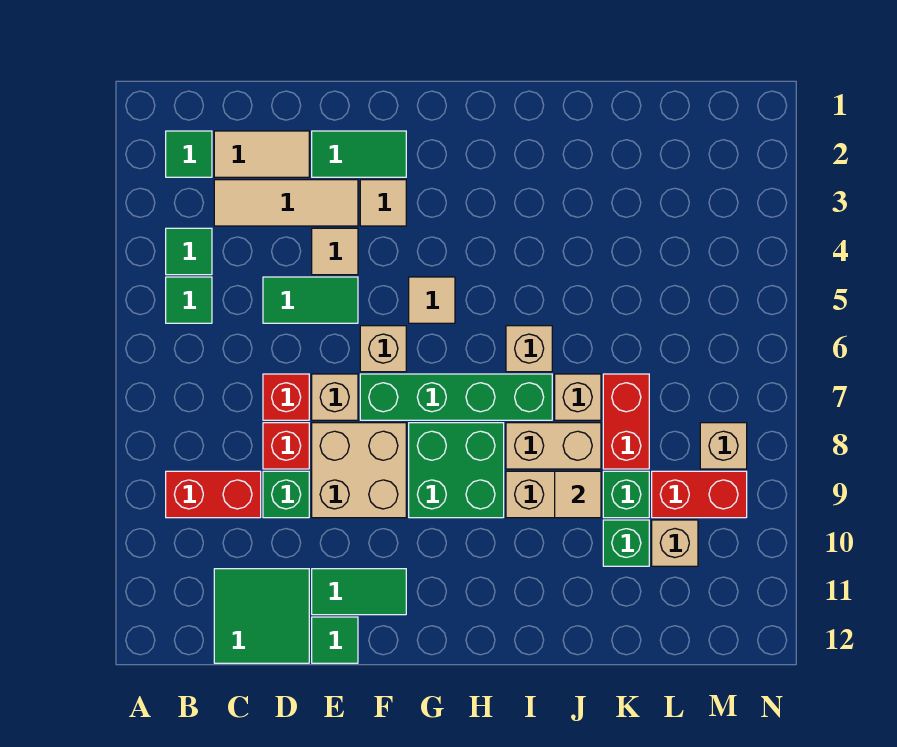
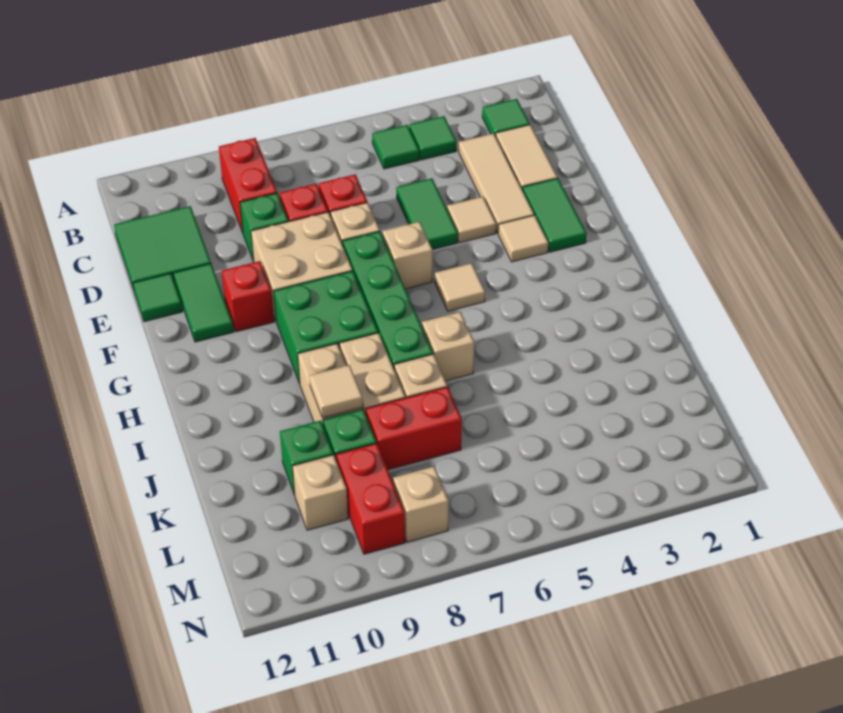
none -> red 1x1 brick [222,261,274,332]

